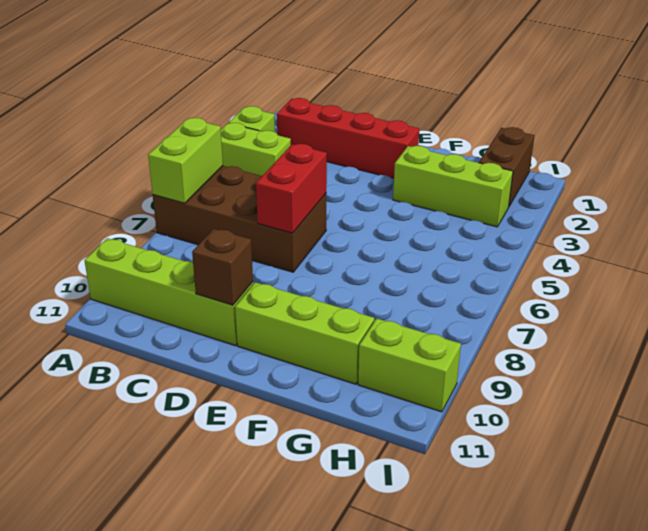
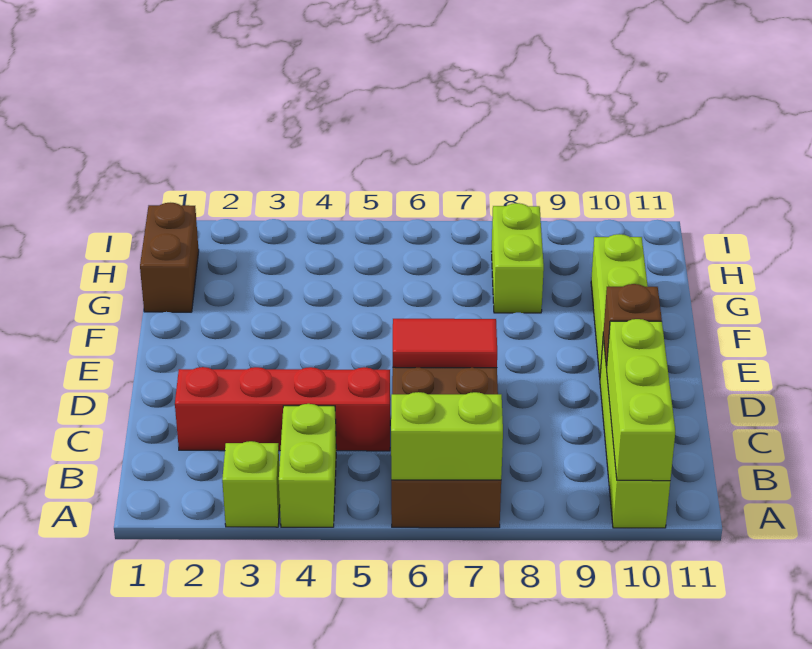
red 1x4 brick [277,98,419,179] -> red 1x4 brick turned to [175,367,390,451]
red 1x2 brick [256,144,327,233] -> red 1x2 tile [393,319,497,368]
lime 1x3 brick [393,145,513,227] -> lime 1x3 brick moved to [606,319,675,481]
brown 1x2 brick [479,127,535,206] -> brown 1x2 brick turned to [140,203,199,312]
lime 1x2 brick [358,318,461,412] -> lime 1x2 brick moved to [491,203,544,313]

